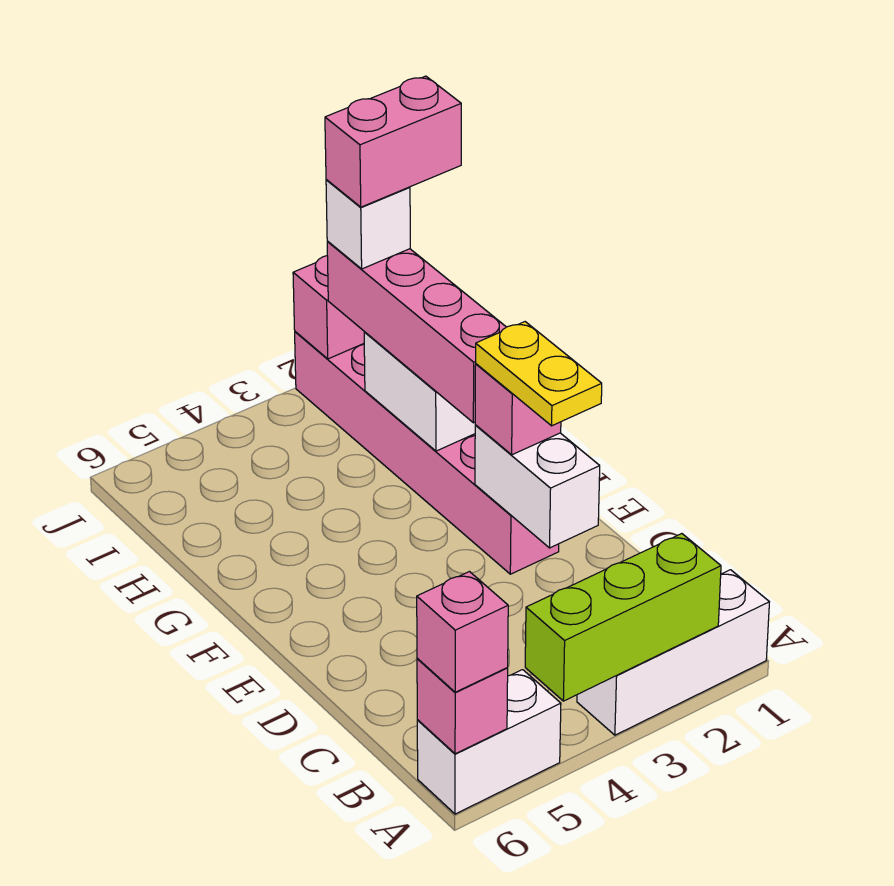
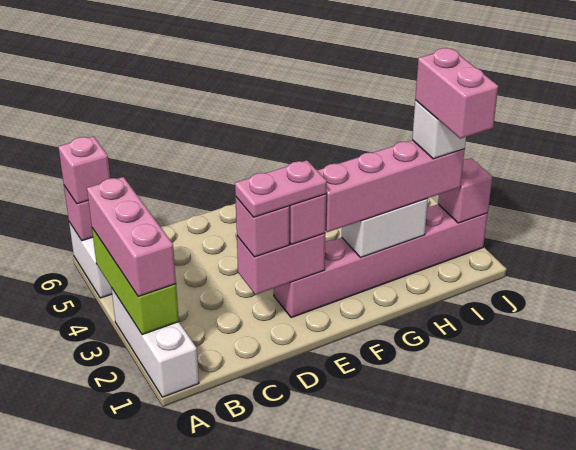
none -> pink 1x3 brick [87,177,176,296]
white 1x2 brick [475,425,600,548] -> pink 1x2 brick [237,233,325,295]
none -> pink 1x1 brick [235,197,289,257]
yellow 1x2 plate [476,322,602,426] -> pink 1x2 plate [235,160,327,217]

